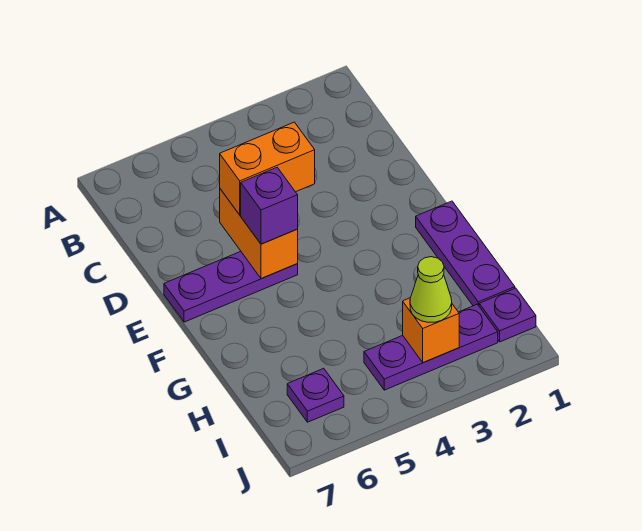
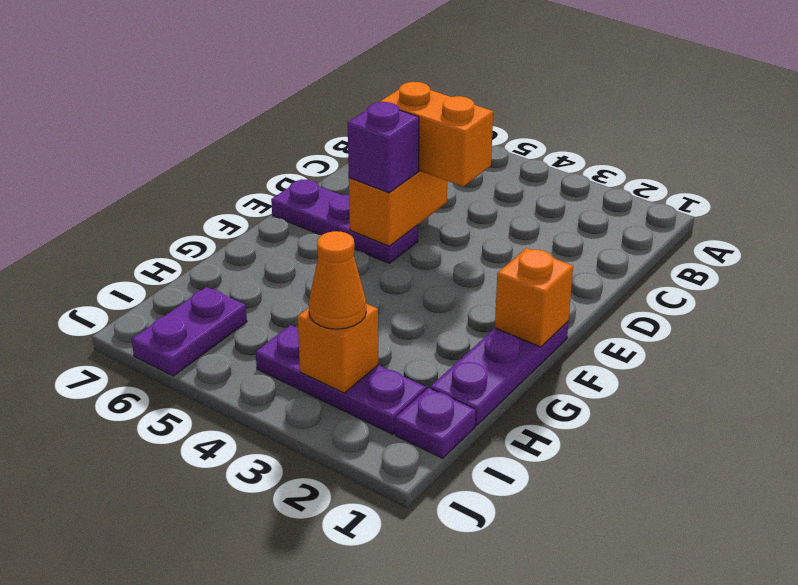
none -> orange 1x1 brick [495,248,573,347]
lime 1x1 cone [410,257,452,323] -> orange 1x1 cone [309,231,366,329]
purple 1x1 plate [287,368,344,422] -> purple 1x2 plate [132,287,247,376]

